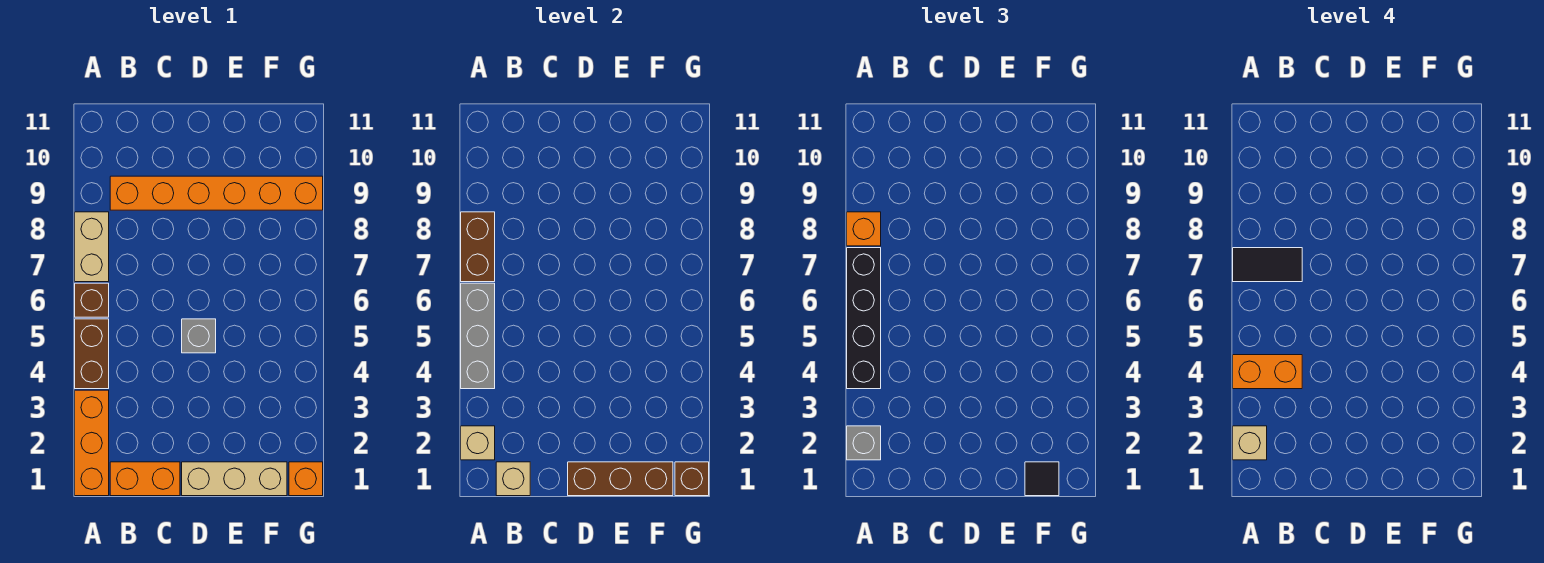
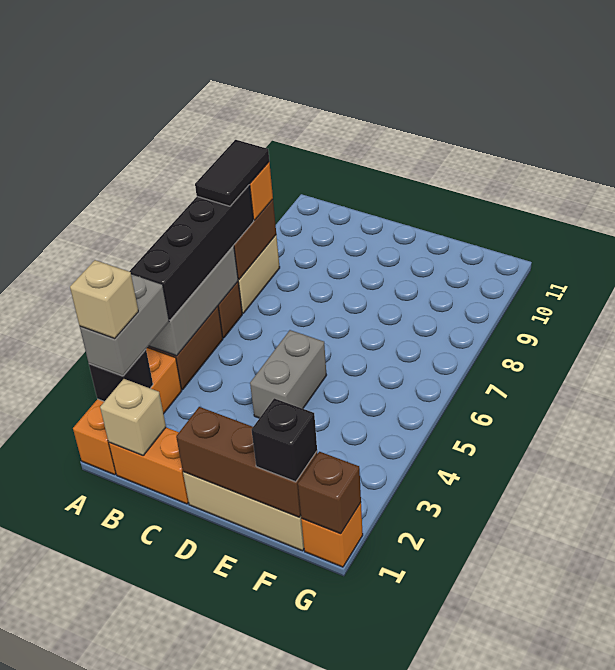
tan 1x1 brick [461,426,495,460] -> black 1x1 brick [89,350,153,402]
grey 1x1 brick [847,426,881,460] -> grey 1x2 brick [80,274,169,376]
orange 1x2 brick [1233,355,1302,389] -> none
black 1x2 tile [1233,248,1302,282] -> black 1x2 tile turned to [195,140,269,206]
orange 1x6 brick [110,176,323,210] -> none
grey 1x1 brick [182,319,216,353] -> grey 1x2 brick [250,330,326,418]
black 1x1 tile [1025,462,1059,496] -> black 1x1 brick [252,398,317,482]

